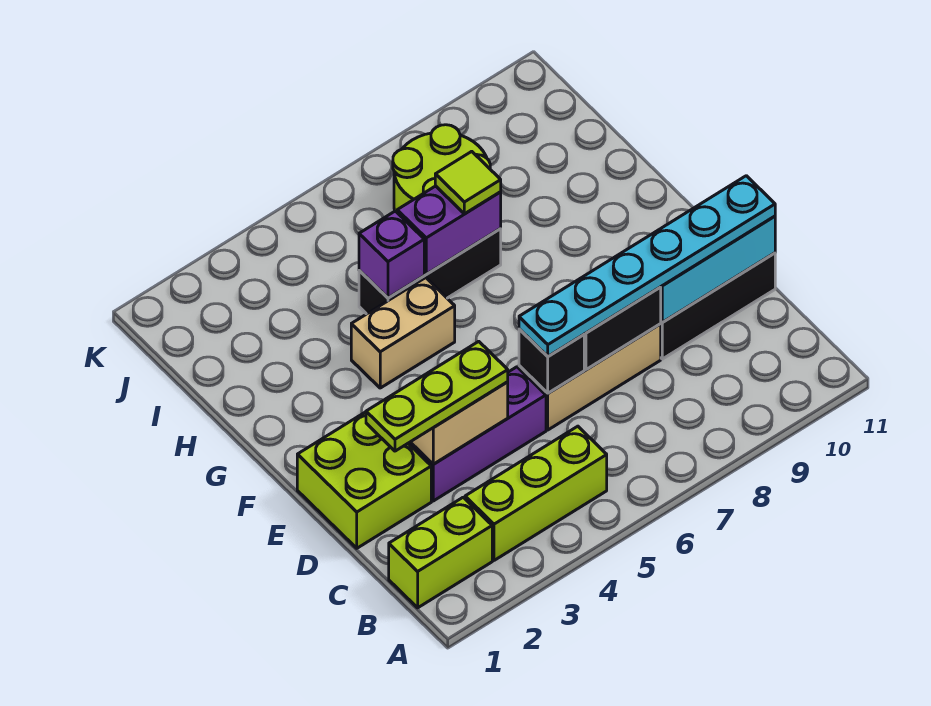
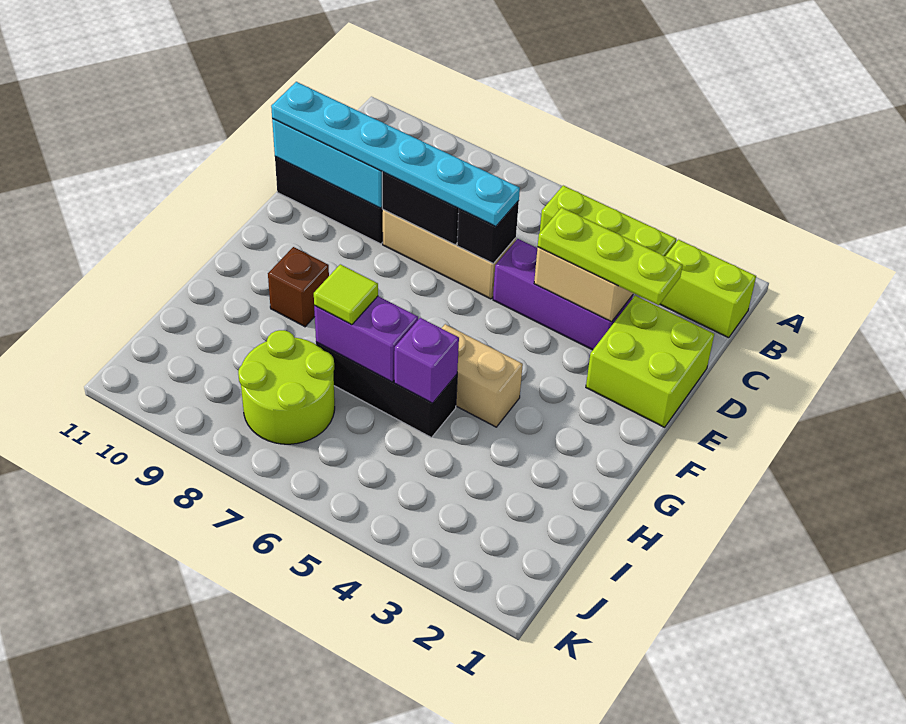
none -> brown 1x1 brick [268,247,329,327]

